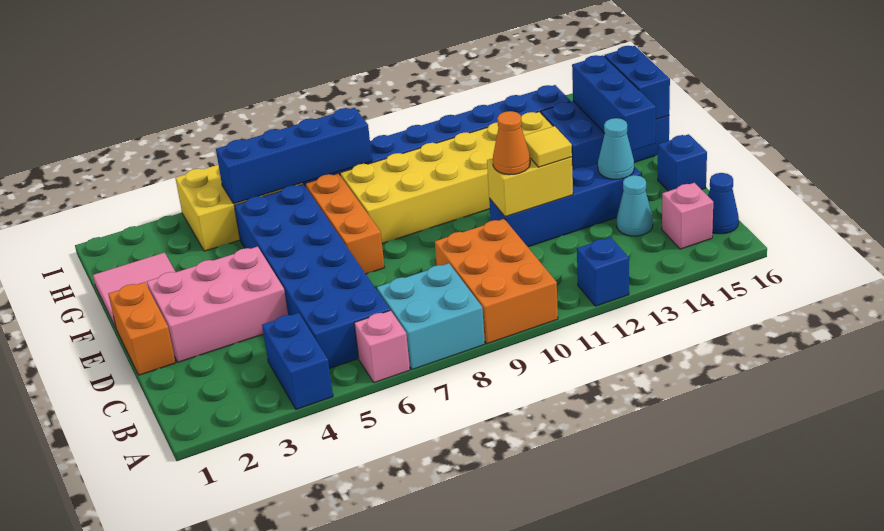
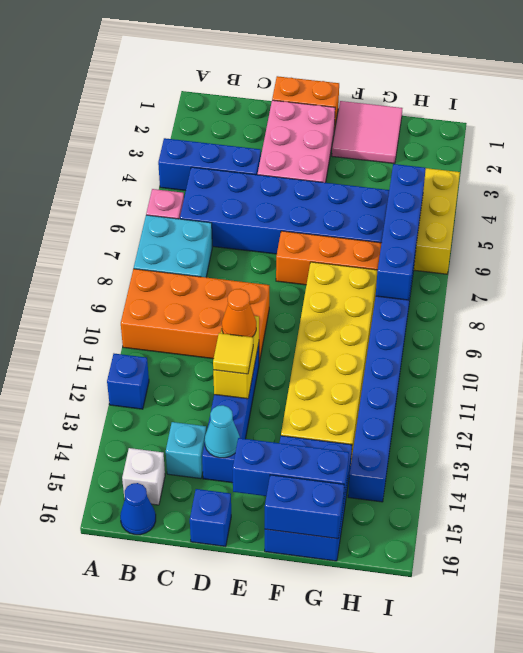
blue 1x2 brick [262,313,333,409] -> blue 1x3 brick [158,138,261,191]
orange 2x3 brick [435,219,558,344] -> orange 2x4 brick [121,269,269,362]
pink 1x1 brick [662,183,713,249] -> white 1x1 brick [122,448,165,505]
cyan 1x1 cone [617,175,653,236] -> cyan 1x1 brick [166,422,206,479]

